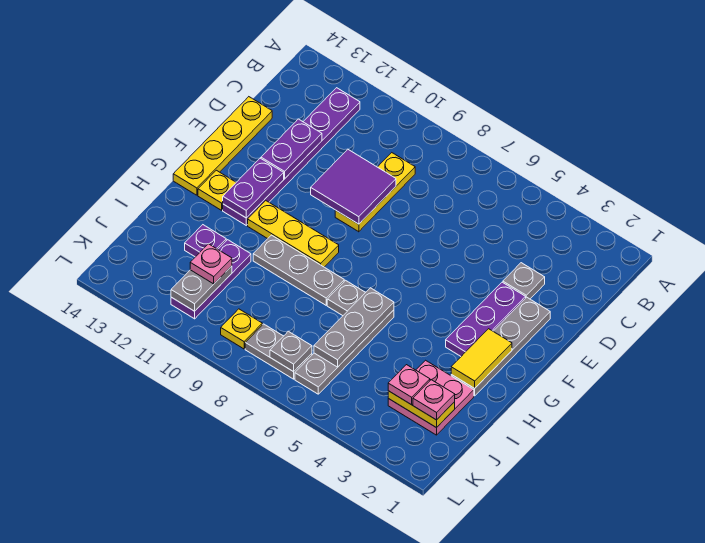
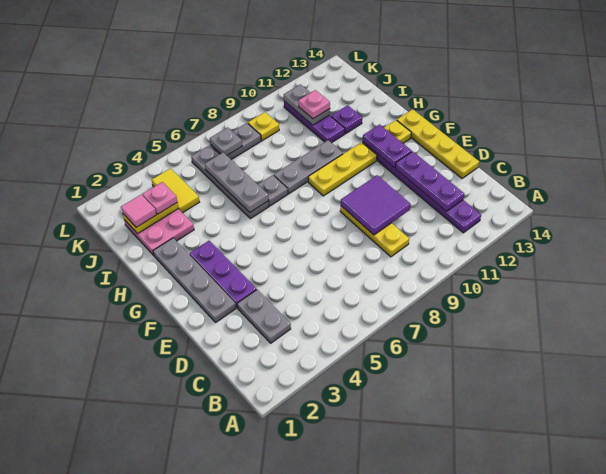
grey 1x1 plate [503,263,545,299] -> grey 1x2 plate [237,290,291,343]
purple 1x2 plate [261,119,322,179] -> purple 1x3 plate [395,151,464,211]
yellow 1x2 tile [451,329,512,388] -> yellow 1x2 tile moved to [152,168,199,213]
pink 1x1 plate [413,380,455,420] -> pink 1x1 tile [121,195,156,227]

